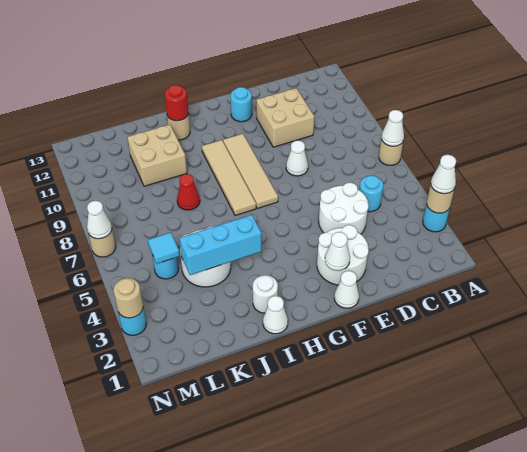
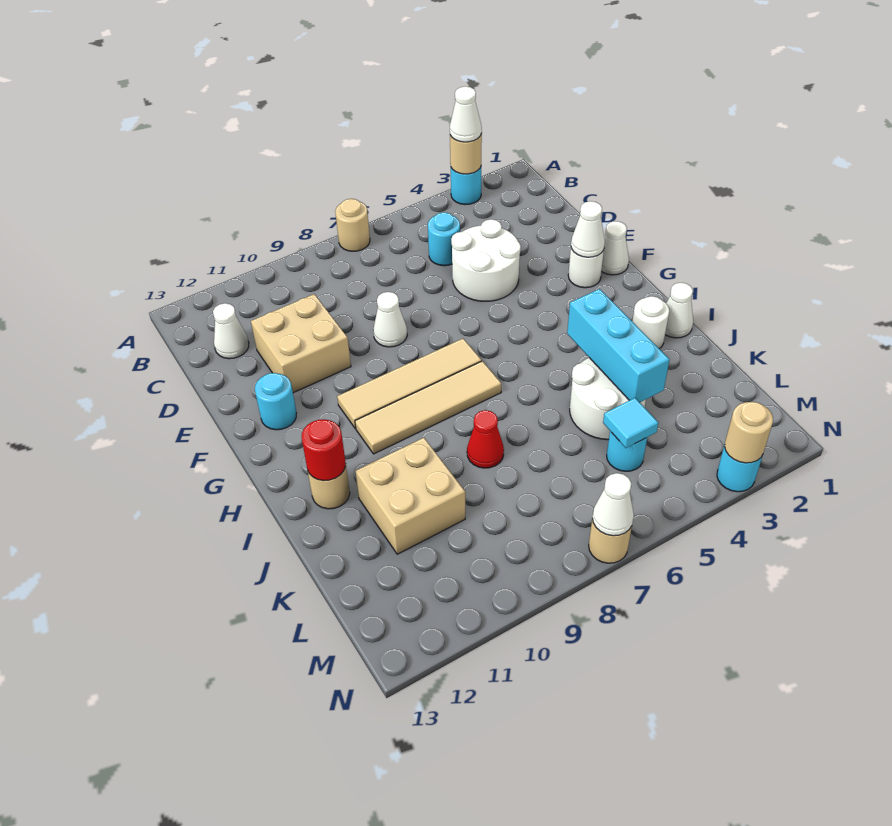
white 1x1 cone [382,110,404,146] -> white 1x1 cone moved to [213,303,249,359]
white 2x2 round brick [317,225,369,285] -> white 1x1 round brick [568,248,604,288]

